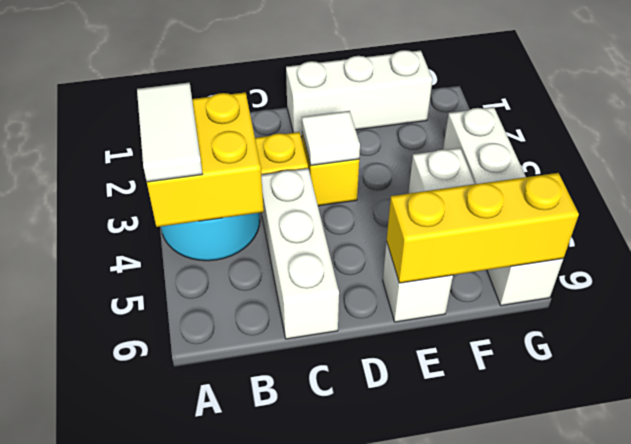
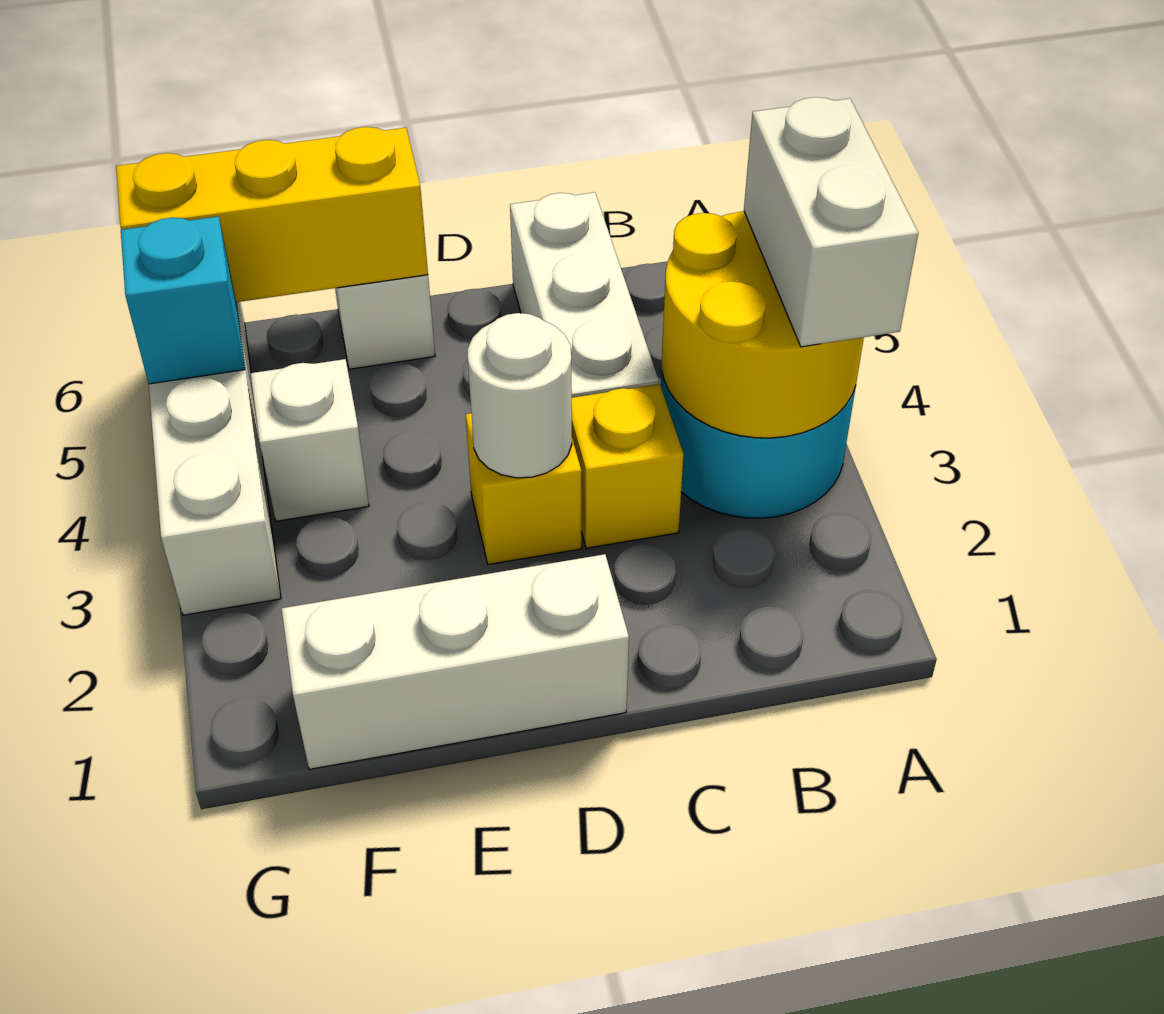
yellow 2x2 brick [147,92,264,227] -> yellow 2x2 round brick [662,211,864,438]
white 1x2 tile [137,83,203,182] -> white 1x2 brick [744,97,918,347]
white 1x1 tile [302,111,360,165] -> white 1x1 round brick [468,313,572,478]
none -> cyan 1x1 brick [121,216,245,384]

